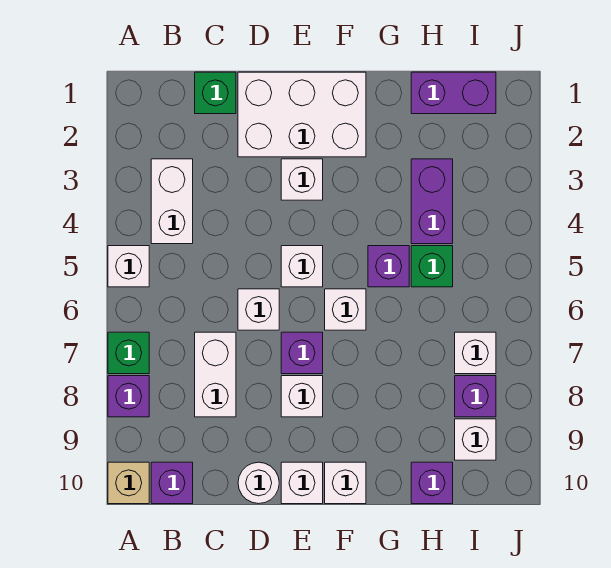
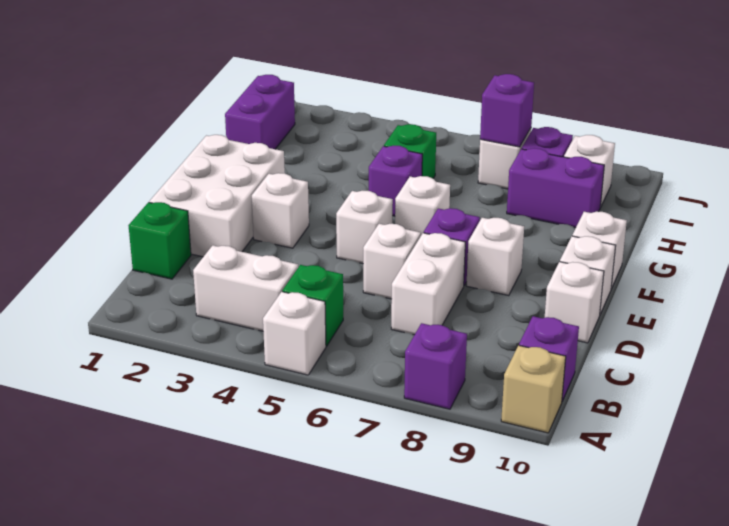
green 1x1 brick [108,332,149,374] -> green 1x1 brick moved to [282,265,343,346]
white 1x2 brick [195,332,236,417] -> white 1x2 brick turned to [391,233,465,335]
white 1x1 round brick [238,462,279,504] -> white 1x1 brick [545,262,604,343]
purple 1x2 brick [411,159,453,244] -> purple 1x2 brick moved to [507,148,604,228]
purple 1x1 brick [411,462,453,504] -> purple 1x1 brick moved to [480,74,534,147]

